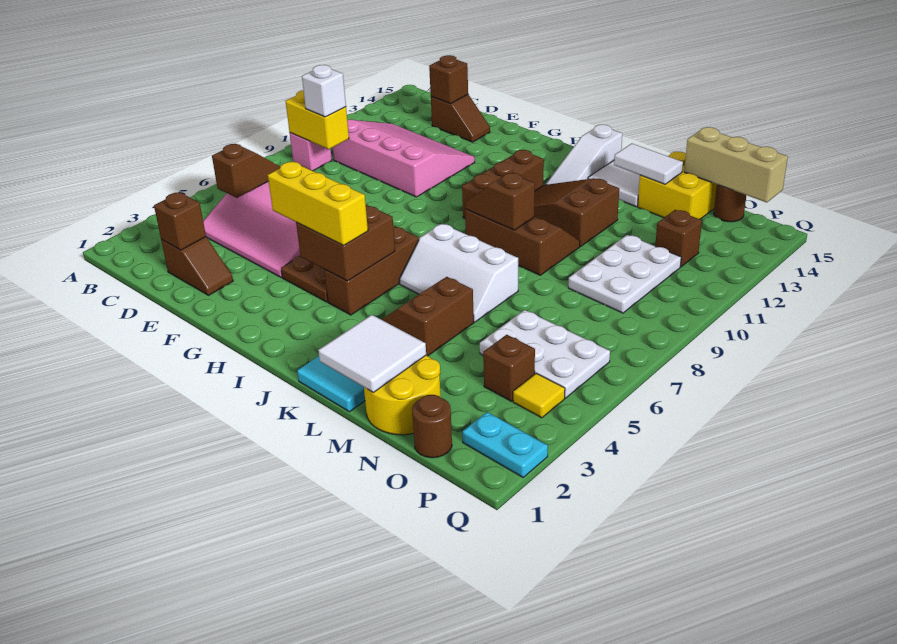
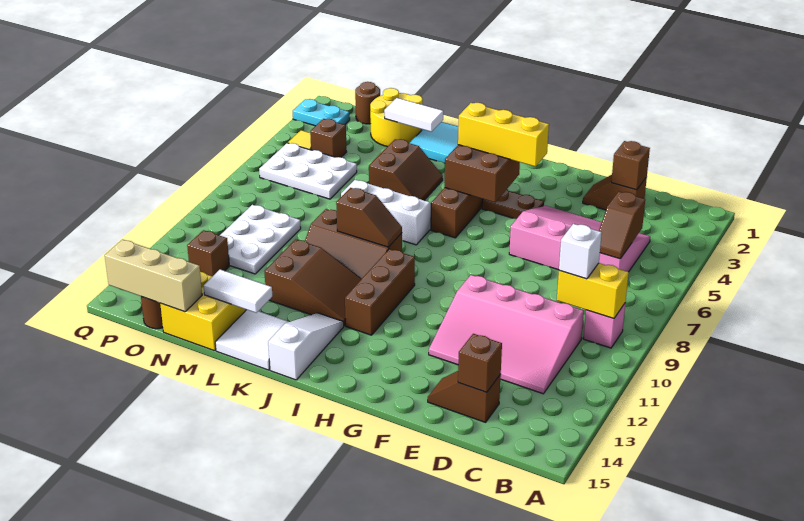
white 2x2 tile [318,315,426,392] -> white 1x2 tile [384,98,443,132]

